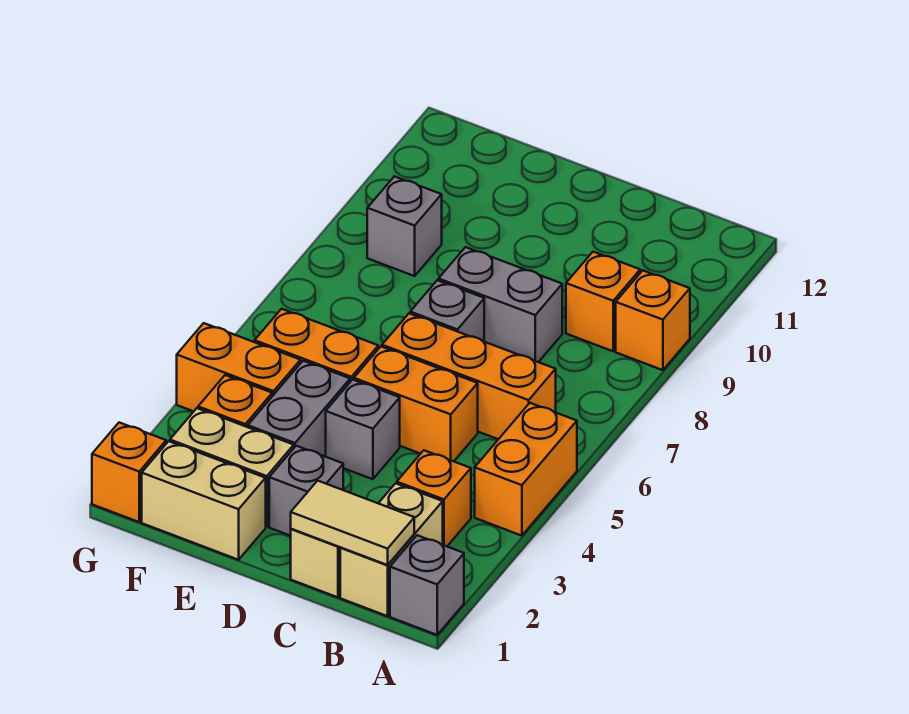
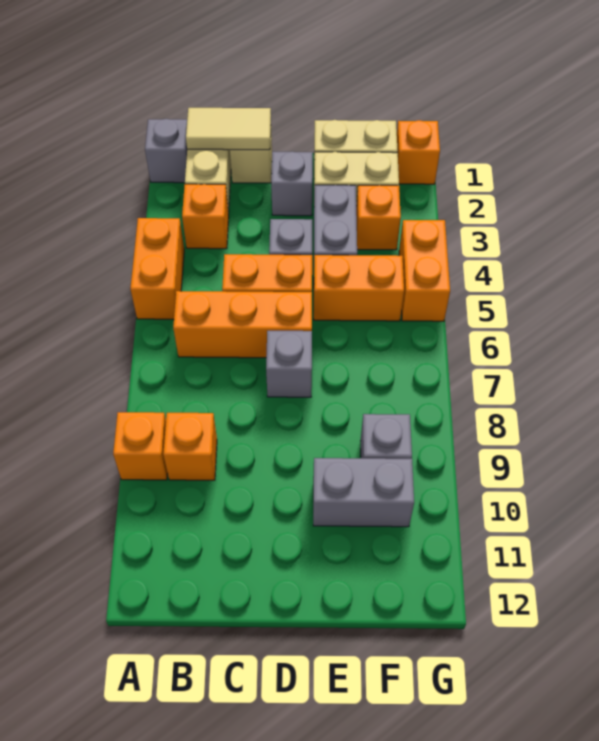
grey 1x2 brick [439,247,562,362] -> grey 1x2 brick moved to [313,458,414,527]
orange 1x2 brick [177,323,300,411] -> orange 1x2 brick turned to [399,220,450,321]

